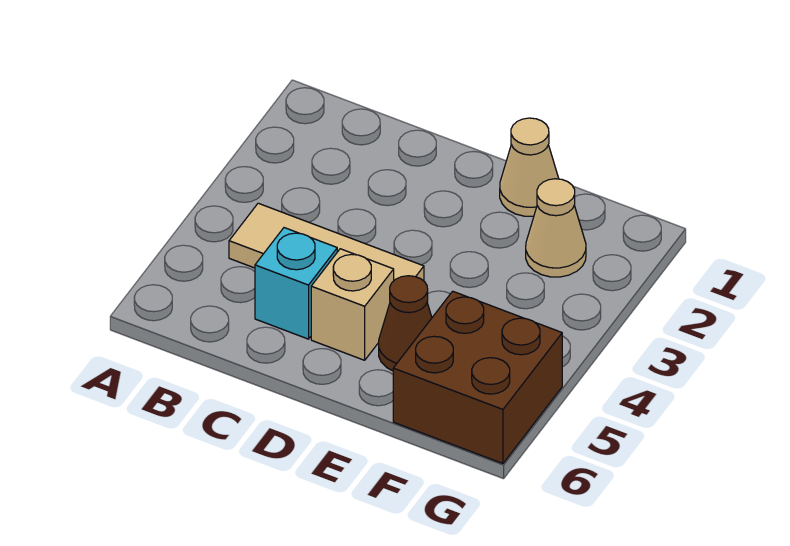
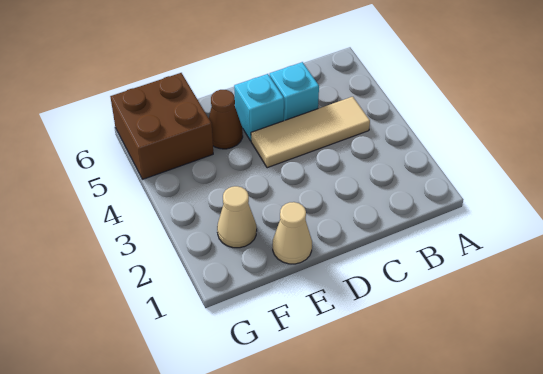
tan 1x1 brick [311,249,394,360] -> cyan 1x1 brick [234,74,284,141]

